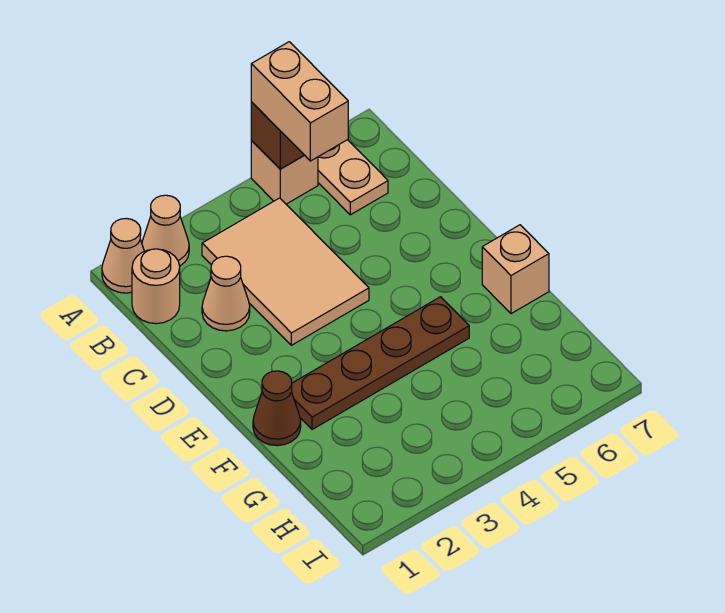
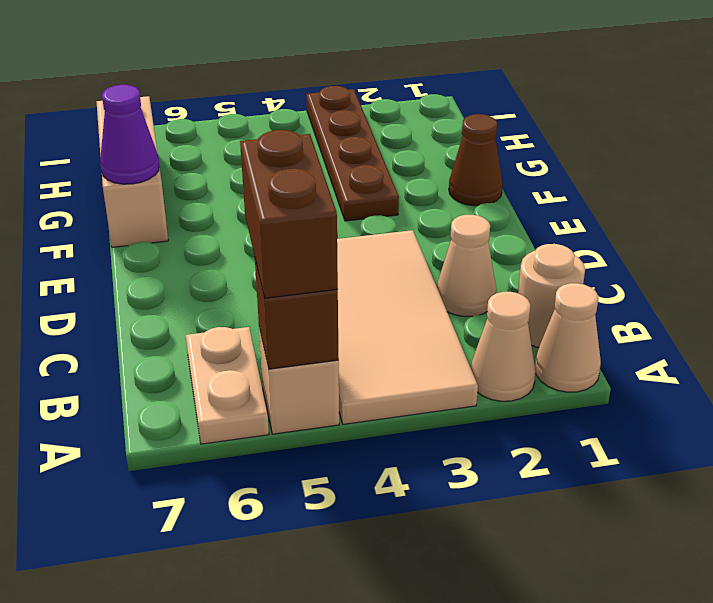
tan 1x2 brick [251,42,348,161] -> brown 1x2 brick [240,130,338,298]
tan 2x3 tile [202,198,369,345] -> tan 2x4 tile [337,230,478,424]
brown 1x4 plate [292,297,469,429] -> brown 1x4 plate turned to [307,86,399,221]
tan 1x1 brick [482,225,549,314] -> tan 1x3 brick [97,96,168,247]
none -> purple 1x1 cone [100,85,159,184]

